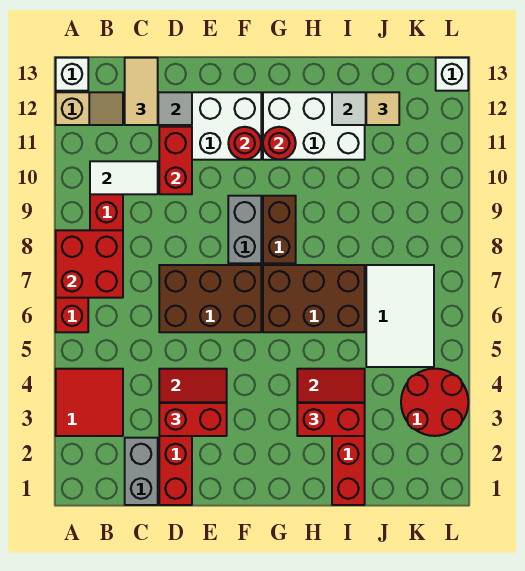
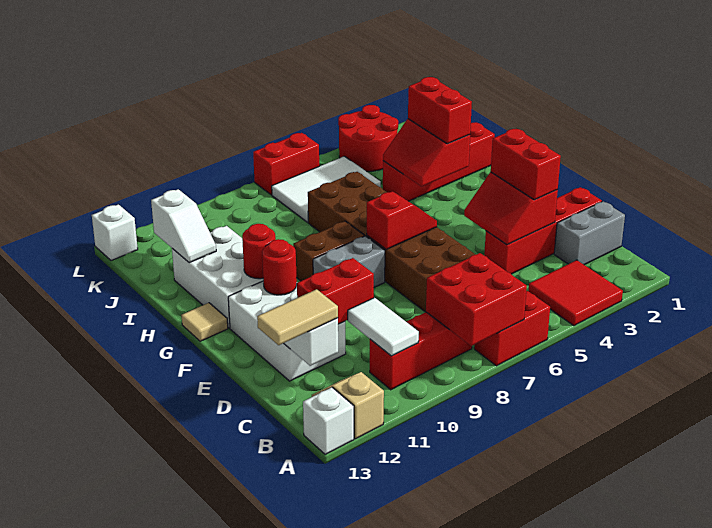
none -> red 1x2 slope [367,191,437,249]
tan 1x1 tile [366,92,399,125] -> tan 1x1 tile moved to [181,303,228,341]
none -> red 1x2 brick [253,133,319,195]

